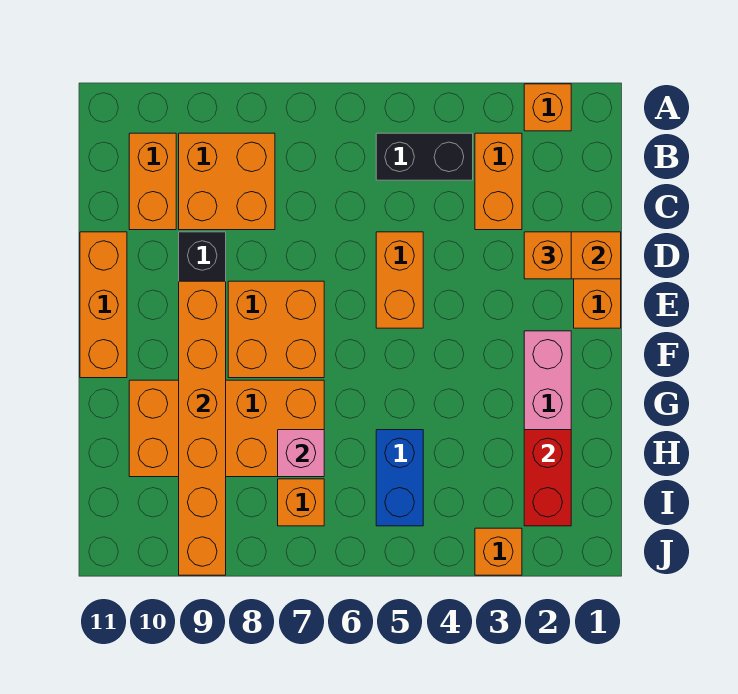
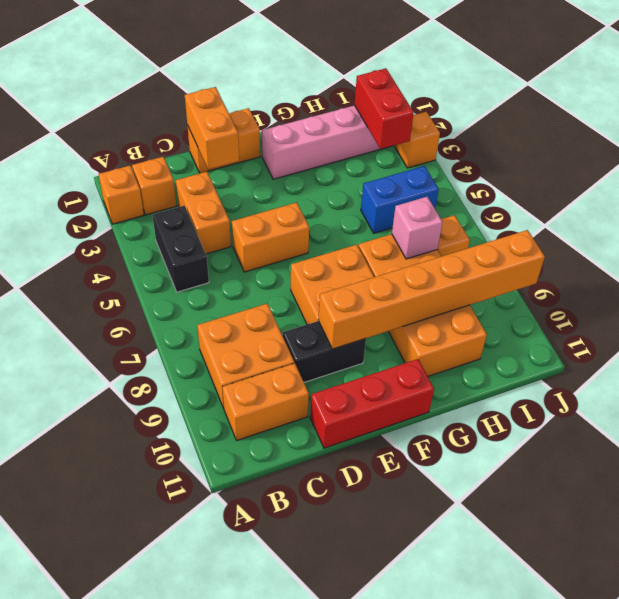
orange 1x2 brick [475,133,522,230] -> orange 1x2 brick turned to [176,172,231,254]
orange 1x1 brick [524,232,571,279] -> orange 1x1 brick moved to [132,157,176,215]
orange 1x3 brick [80,232,127,378] -> red 1x3 brick [310,359,434,448]
red 1x2 brick [524,430,571,526] -> red 1x2 brick turned to [355,68,414,149]

